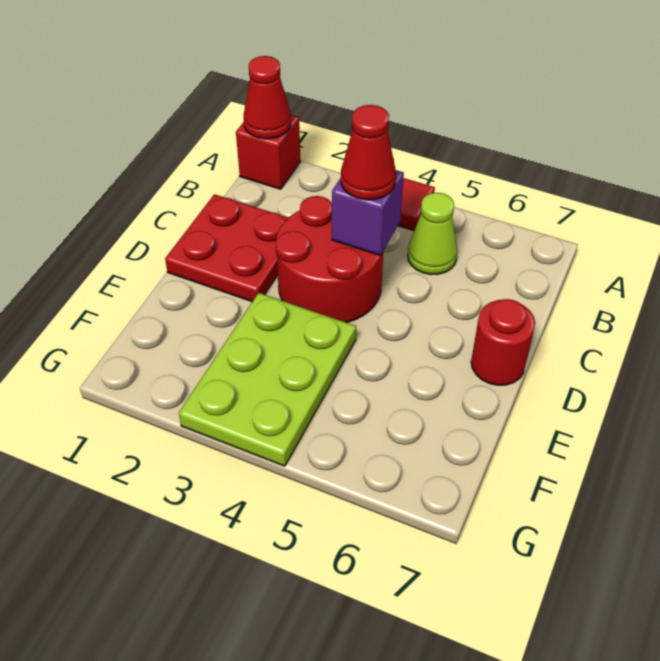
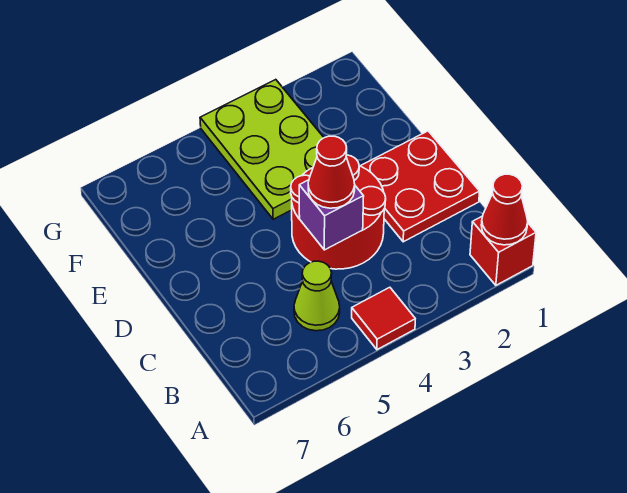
red 1x1 round brick [471,299,535,385] -> none

